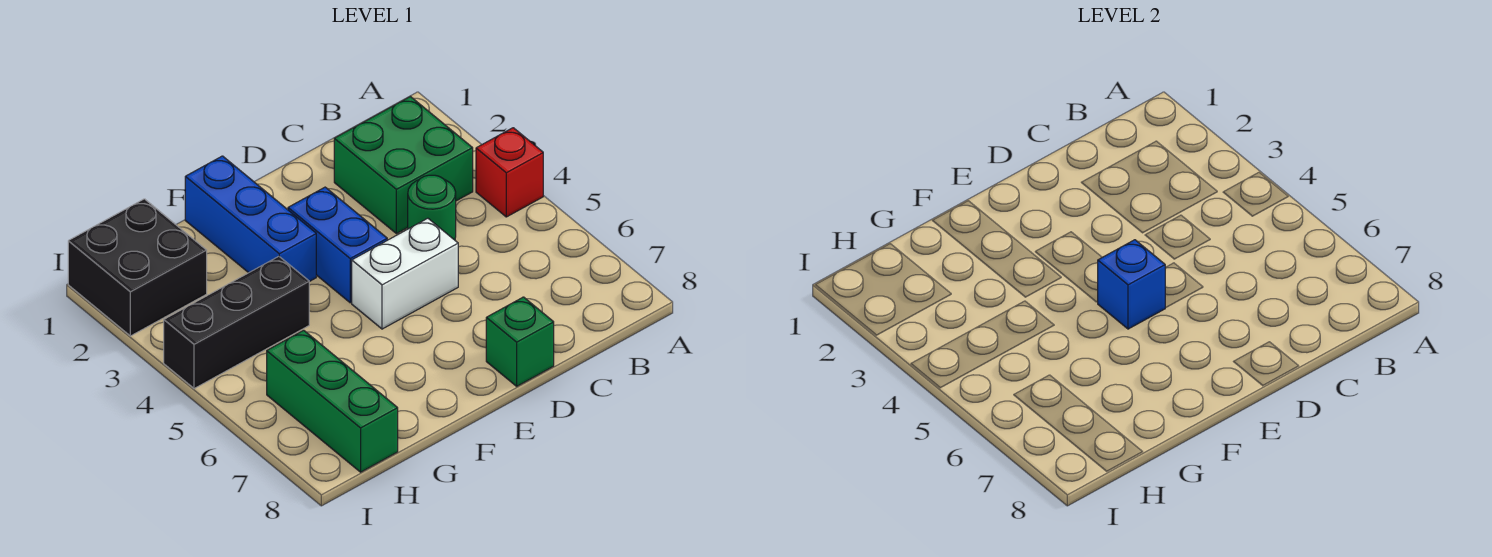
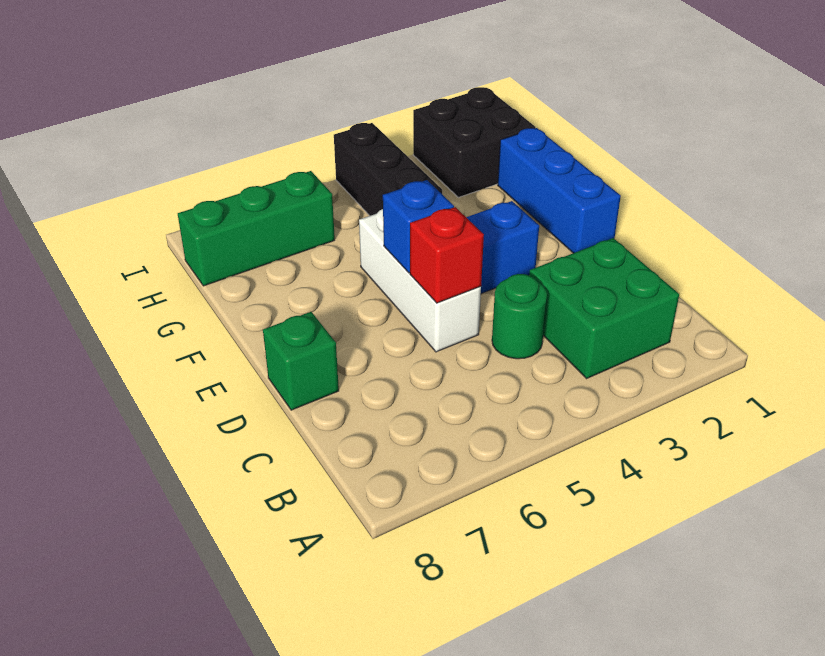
red 1x1 brick [476,128,543,217] -> red 1x1 brick moved to [410,207,484,303]
white 1x2 brick [352,218,458,329] -> white 1x3 brick [359,209,481,352]
blue 1x3 brick [185,156,316,282] -> blue 1x3 brick turned to [498,128,621,253]

